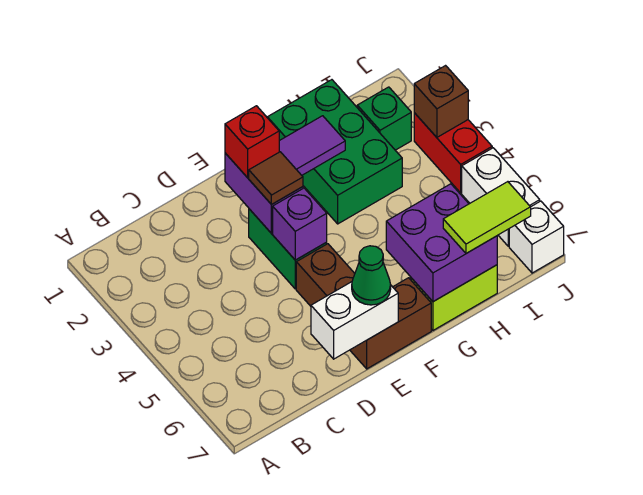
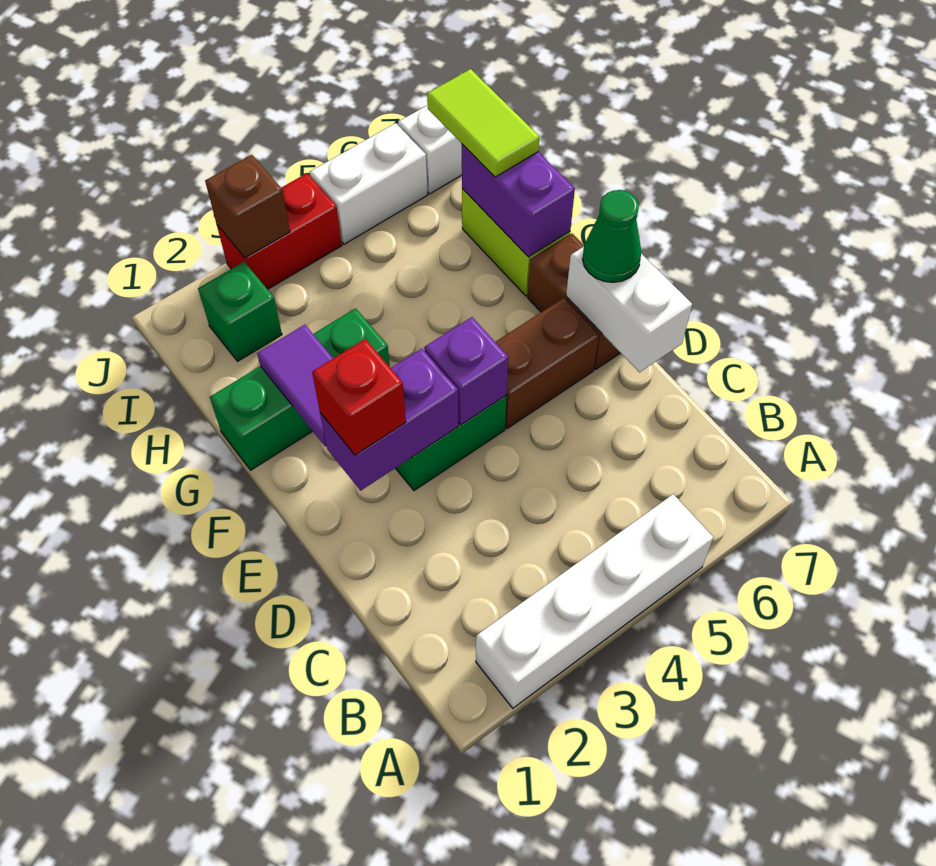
none -> white 1x4 brick [476,494,713,708]
brown 1x1 tile [249,152,303,205] -> none
green 2x3 brick [267,80,402,224] -> green 1x3 brick [210,308,390,470]
purple 2x2 brick [386,184,497,302] -> purple 1x2 brick [462,144,575,257]

